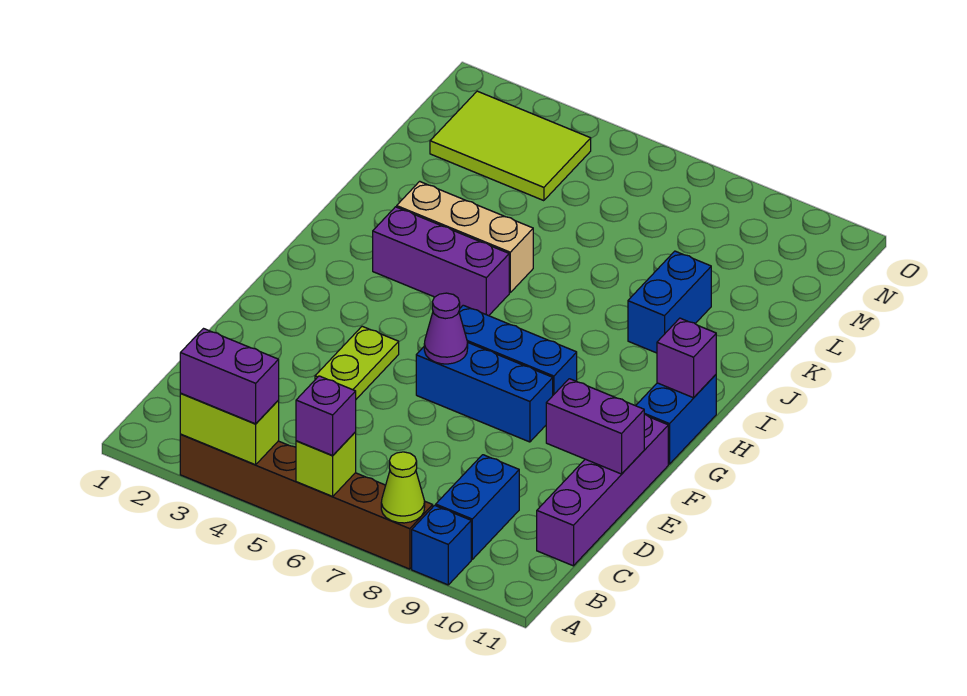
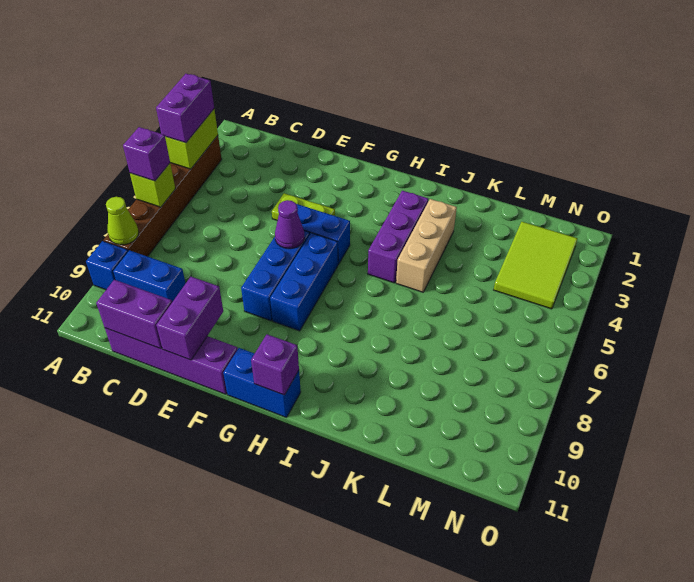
none -> purple 1x2 brick [96,280,172,349]
blue 1x2 brick [628,251,711,353] -> blue 1x2 brick moved to [296,204,350,265]

